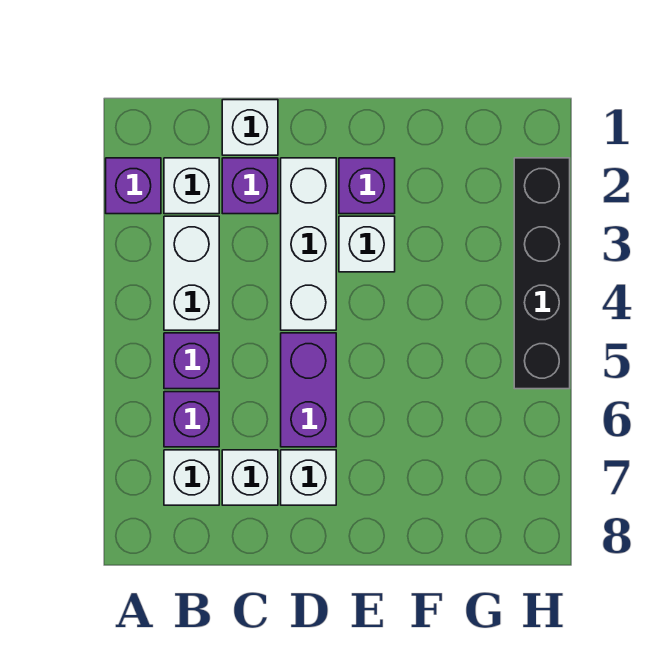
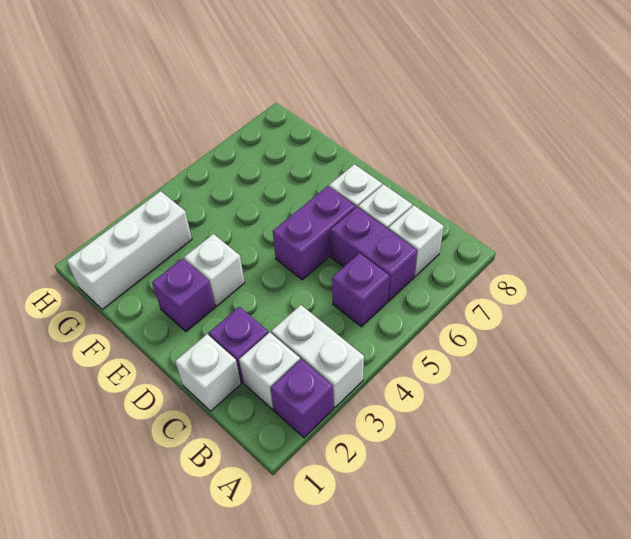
white 1x2 brick [164,216,219,330] -> white 1x2 brick turned to [271,305,364,408]
purple 1x1 brick [164,392,219,447] -> purple 1x2 brick [331,207,417,301]
white 1x3 brick [281,158,336,330] -> white 1x3 brick moved to [67,191,192,310]
black 1x4 brick [514,158,570,389] -> none

